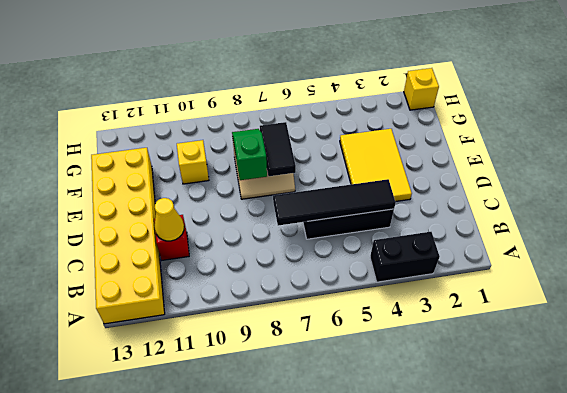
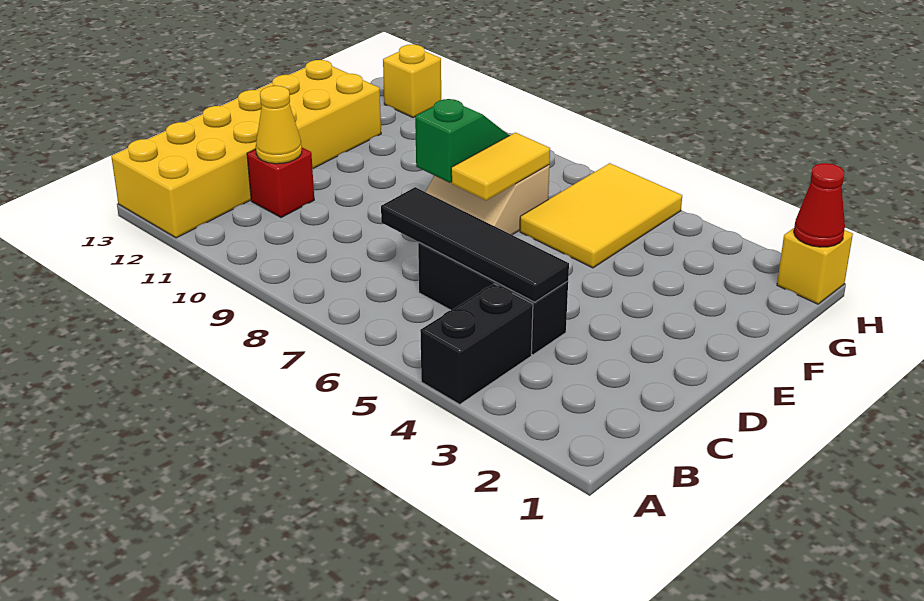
black 1x2 brick [370,232,440,282] -> black 1x2 brick turned to [420,284,533,404]
yellow 2x3 tile [340,129,412,202] -> yellow 2x3 tile moved to [520,163,682,268]
black 1x2 tile [260,122,296,176] -> yellow 1x2 tile [451,133,550,200]
yellow 1x1 brick [177,140,209,184] -> yellow 1x1 brick moved to [383,44,441,117]
none -> red 1x1 cone [794,163,845,247]

